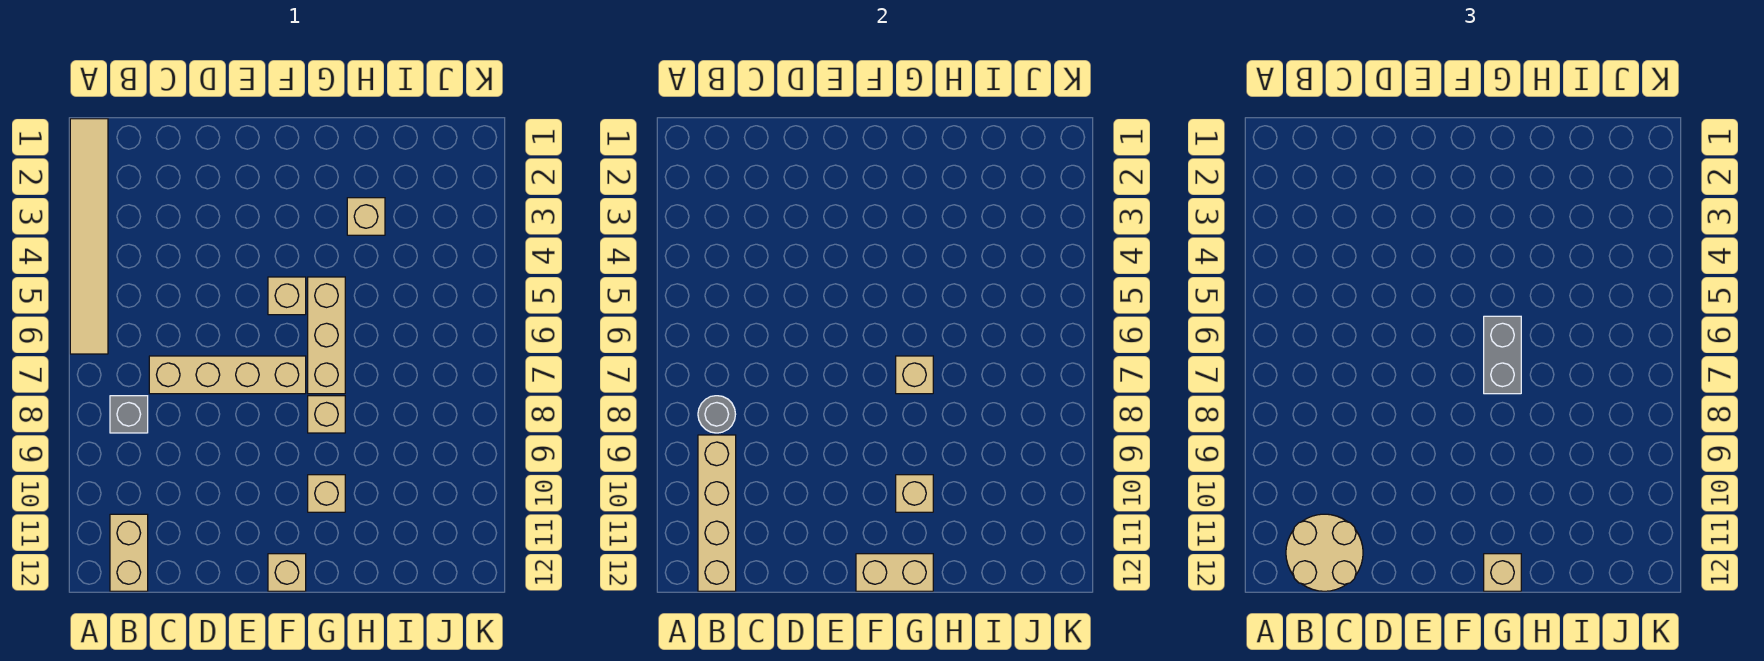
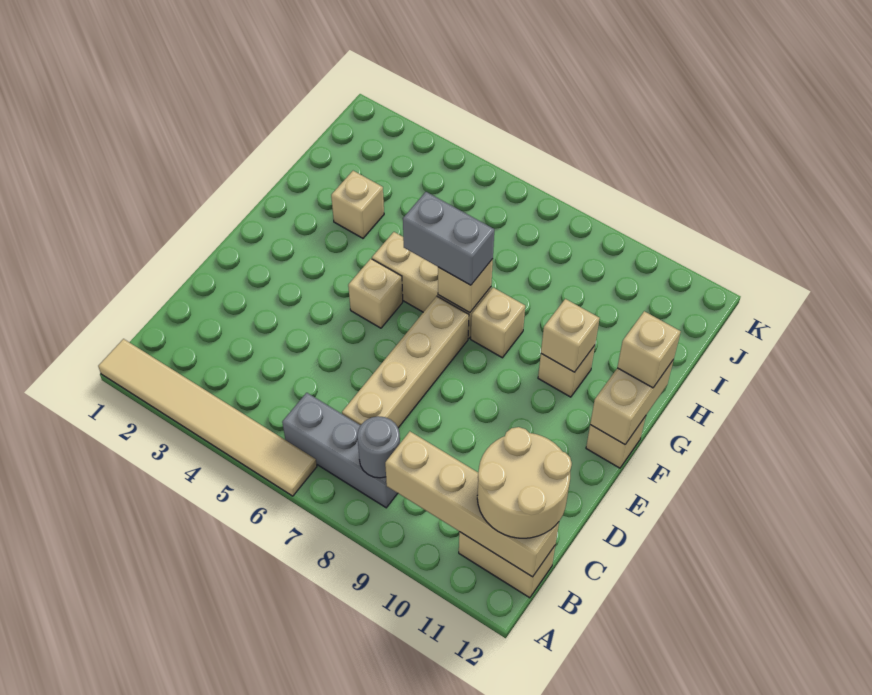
grey 1x1 brick [110,396,148,433] -> grey 1x3 brick [282,393,398,508]

